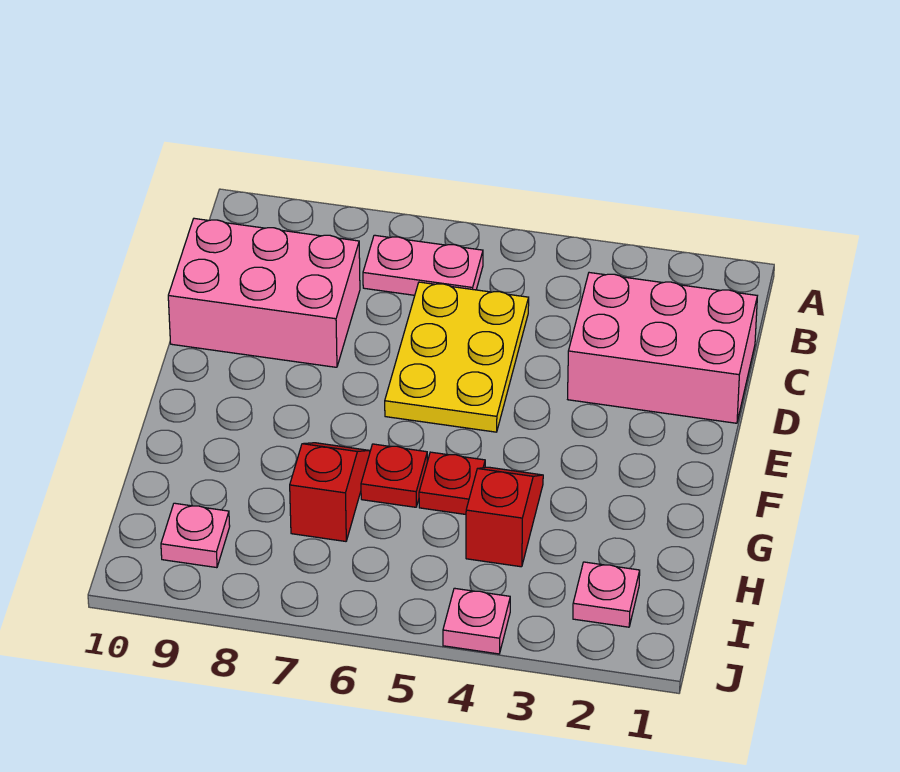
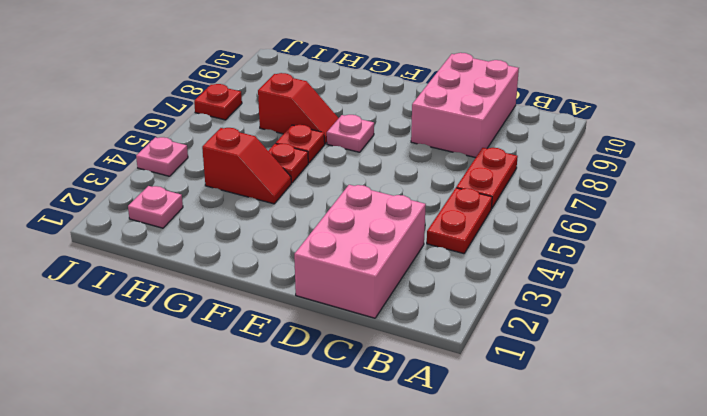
none -> red 1x2 plate [427,188,492,254]
pink 1x2 plate [363,235,483,295] -> red 1x2 plate [456,148,518,208]
yellow 2x3 plate [385,282,529,432] -> none
pink 1x1 plate [161,503,230,568] -> pink 1x1 plate moved to [327,115,374,152]
none -> red 1x1 plate [194,84,242,120]

